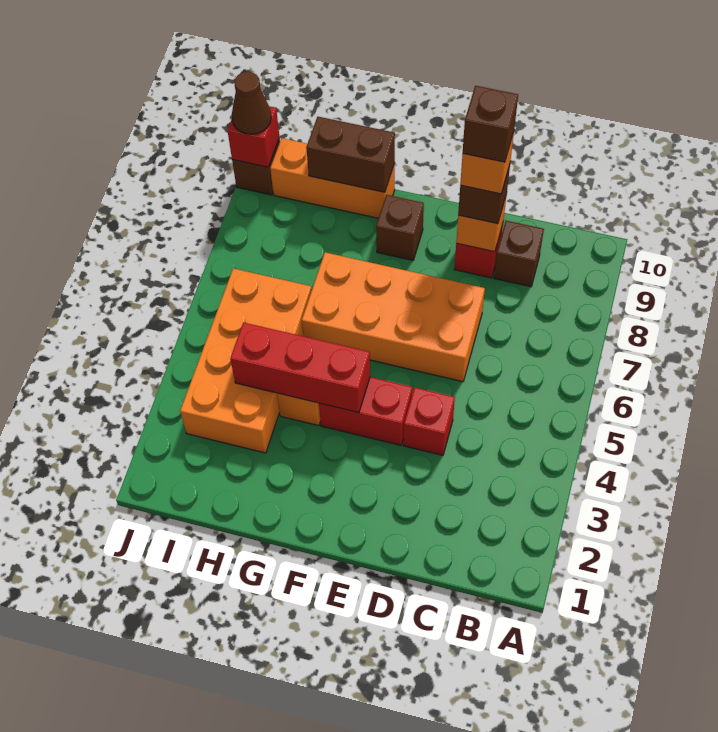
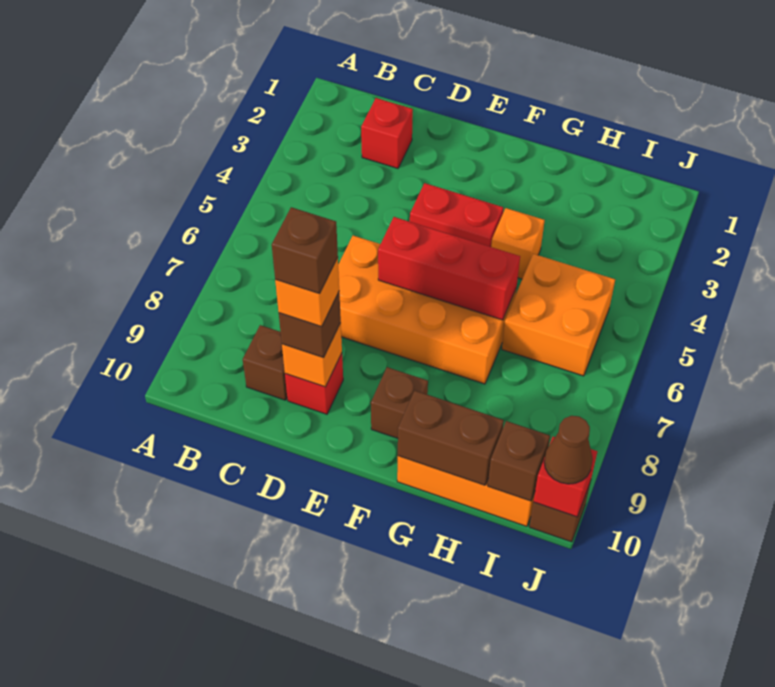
red 1x1 brick [404,388,455,455] -> red 1x1 brick moved to [361,98,413,168]
red 1x3 brick [230,322,370,413] -> red 1x3 brick moved to [378,217,520,320]
orange 2x4 brick [180,269,312,453] -> orange 2x2 brick [502,254,615,376]
none -> brown 1x1 brick [488,421,550,501]

